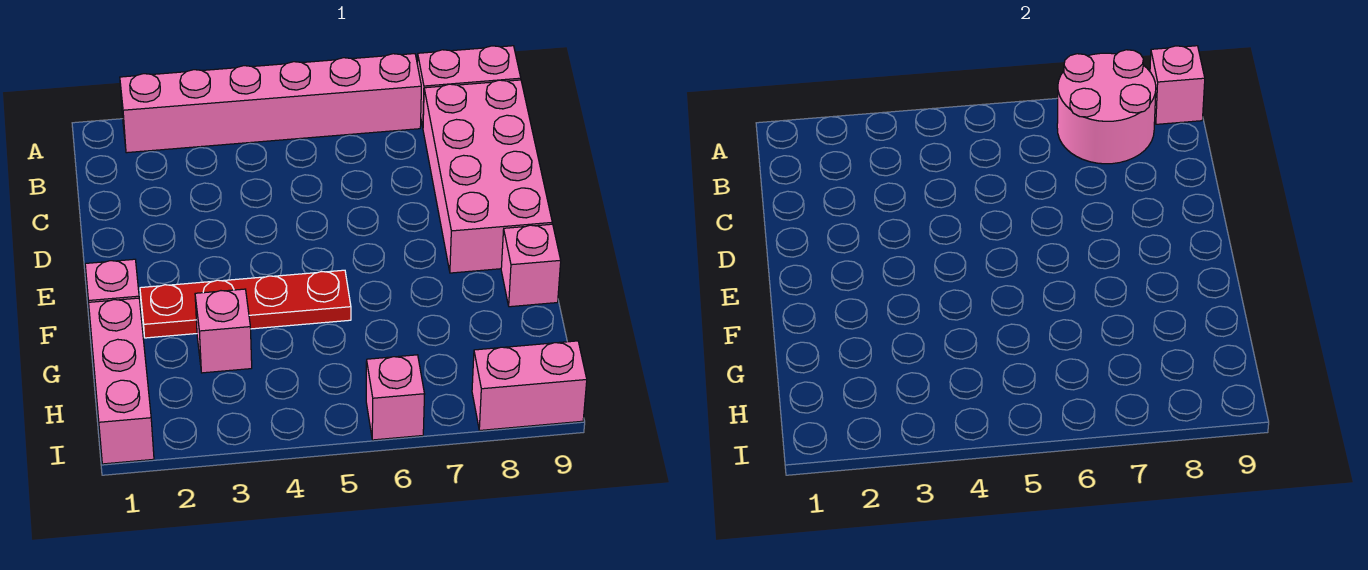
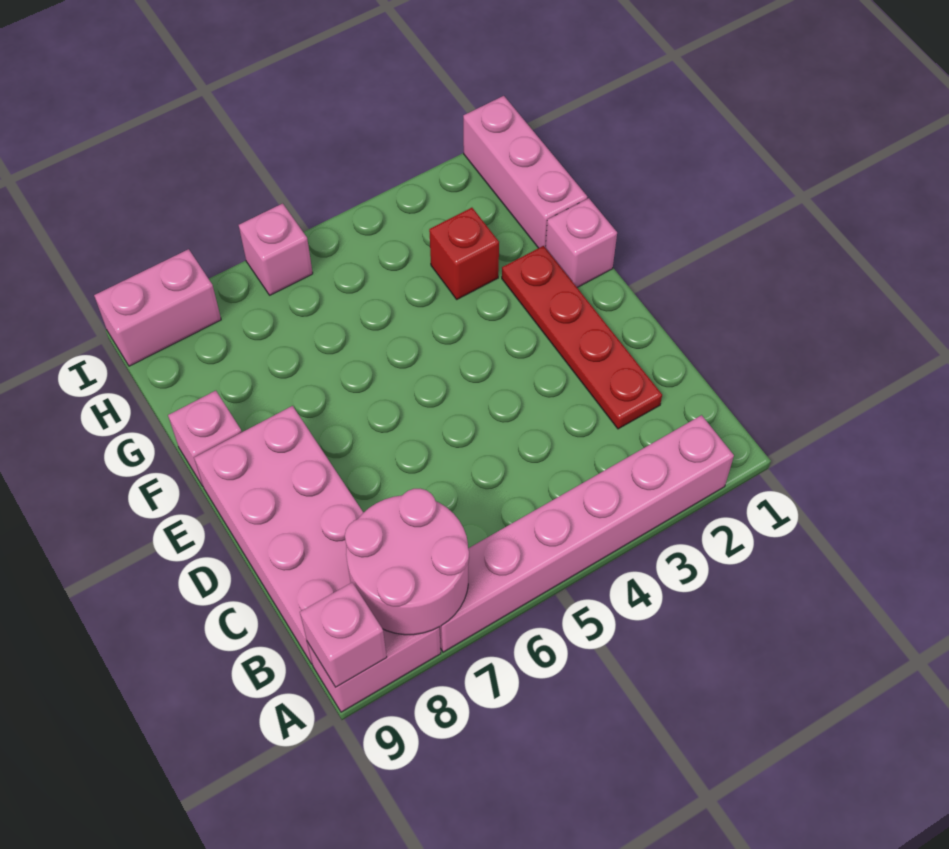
red 1x4 plate [140,270,351,338] -> red 1x4 plate turned to [502,246,662,429]
pink 1x1 brick [195,289,252,373] -> red 1x1 brick [429,208,499,299]

